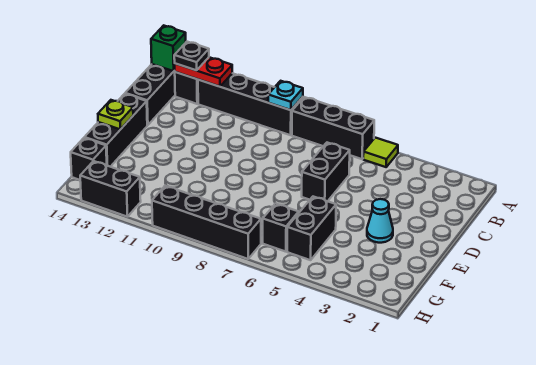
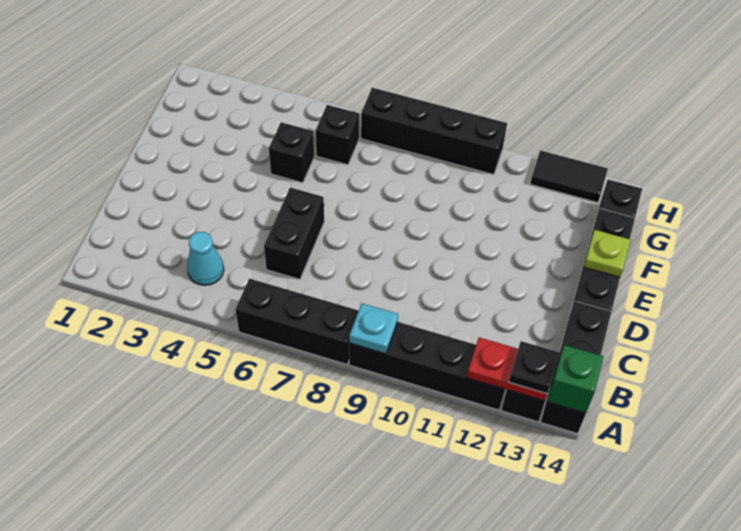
lime 1x1 tile [363,138,398,167] -> none
cyan 1x1 cone [367,199,393,243] -> cyan 1x1 cone moved to [187,232,224,285]
black 1x2 brick [287,197,336,260] -> black 1x1 brick [269,122,314,183]
black 1x2 brick [80,161,141,217] -> black 1x2 tile [530,151,608,203]

